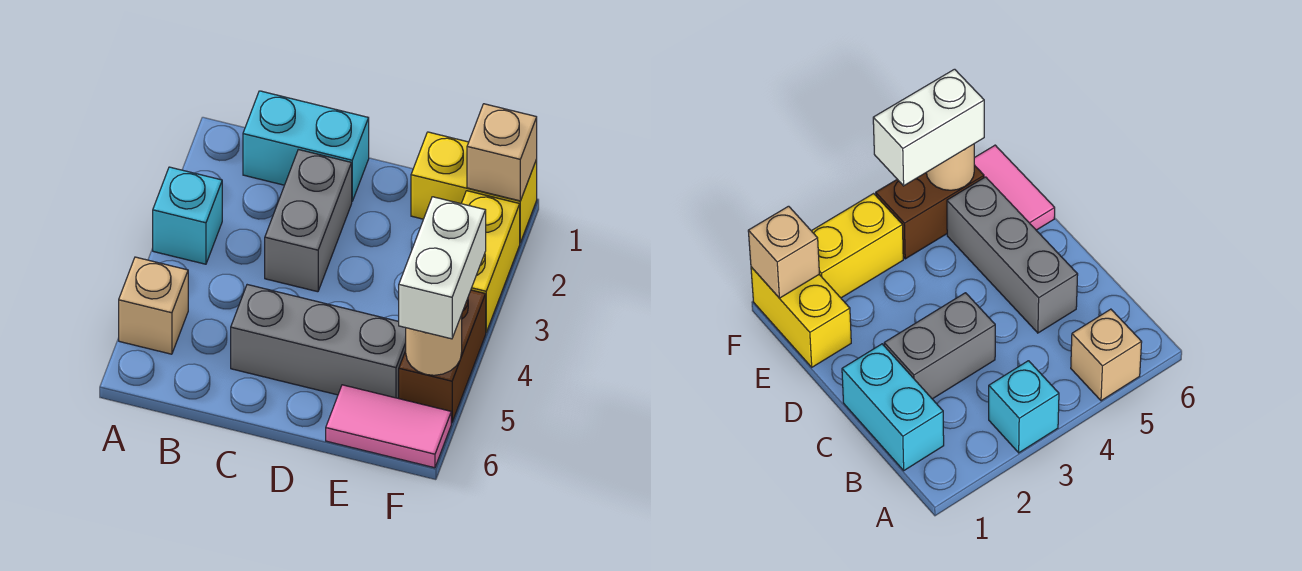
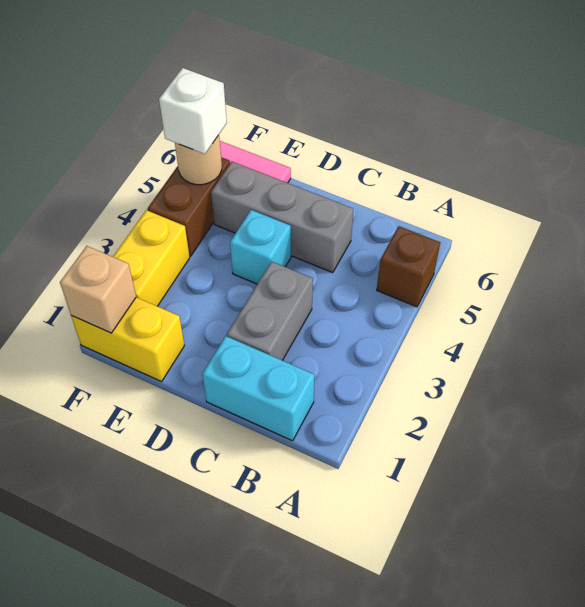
cyan 1x1 brick [153,167,222,264] -> cyan 1x1 brick moved to [230,210,291,284]
tan 1x1 brick [119,257,188,354] -> brown 1x1 brick [377,226,440,307]
white 1x2 brick [399,197,486,339] -> white 1x1 brick [159,68,227,154]

